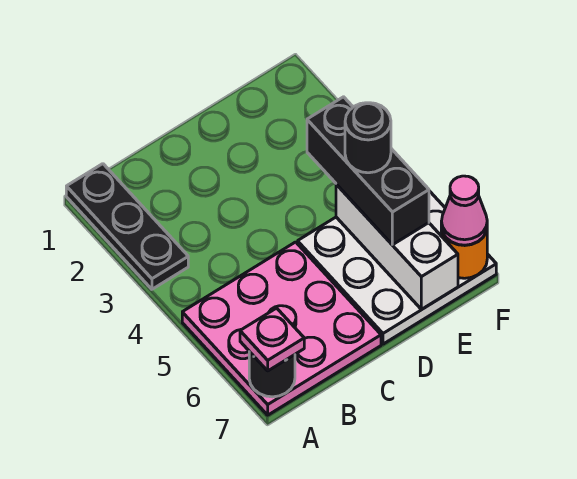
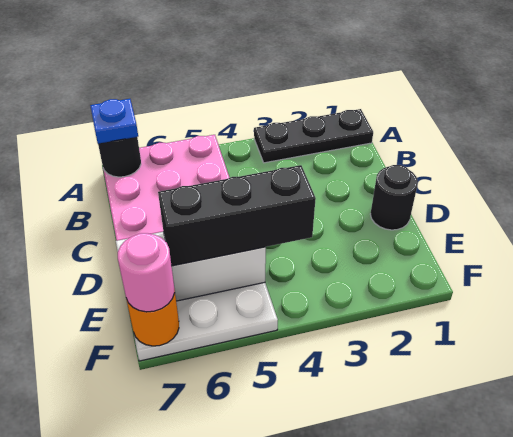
pink 1x1 plate [240,308,304,371] -> blue 1x1 plate [90,99,138,144]
black 1x1 round brick [345,103,391,173] -> black 1x1 round brick moved to [370,165,418,230]
pink 1x1 cone [441,176,487,245] -> pink 1x1 round brick [118,233,175,312]

